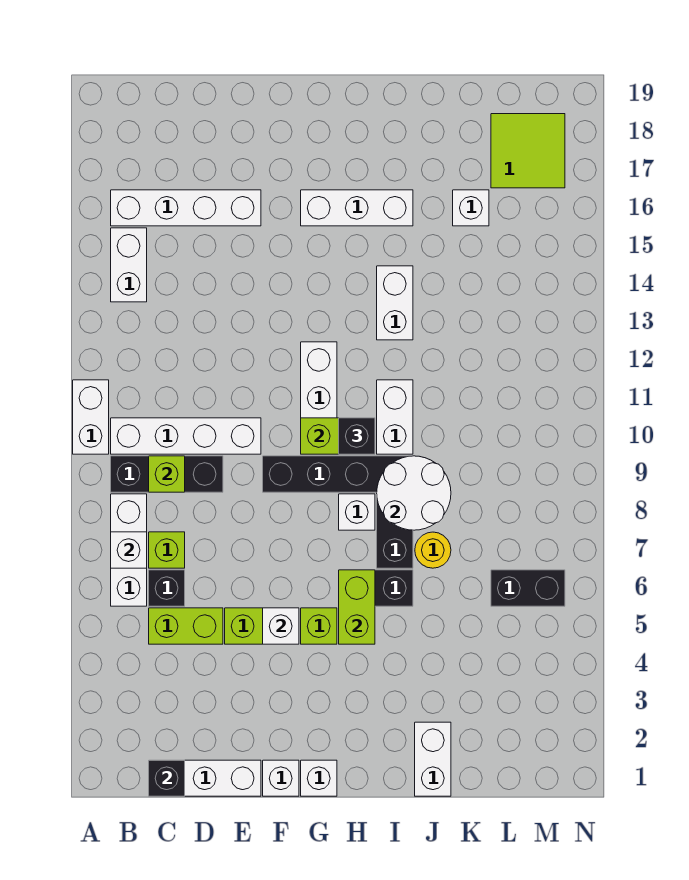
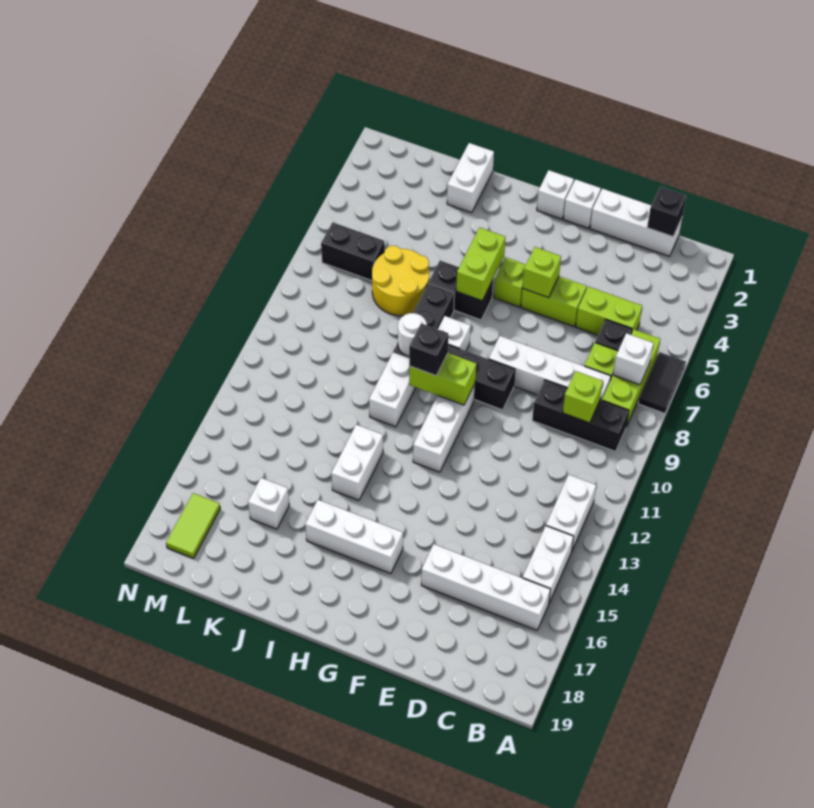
none -> black 1x2 tile [638,352,686,413]
white 1x2 brick [73,380,109,454] -> white 1x2 brick moved to [546,475,596,550]
white 1x3 brick [111,494,147,606] -> lime 1x3 brick [602,330,660,427]
white 1x4 brick [111,418,261,454] -> white 1x4 brick moved to [489,336,611,400]
white 1x1 brick [263,608,299,644] -> lime 1x1 brick [523,247,561,298]
white 2x2 round brick [377,456,451,530] -> white 1x1 round brick [398,313,427,356]
yellow 1x1 round brick [415,532,451,568] -> yellow 2x2 round brick [372,246,430,316]
lime 2x2 tile [491,114,565,188] -> lime 1x2 tile [166,493,220,558]

